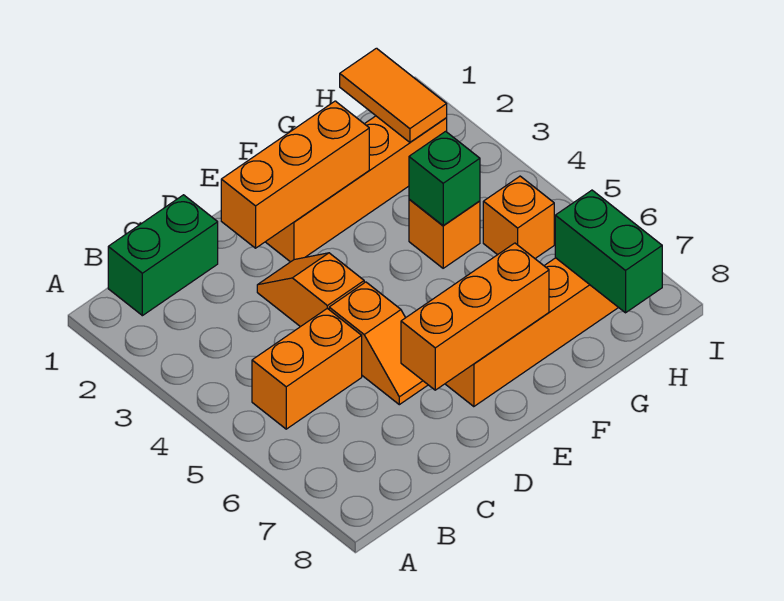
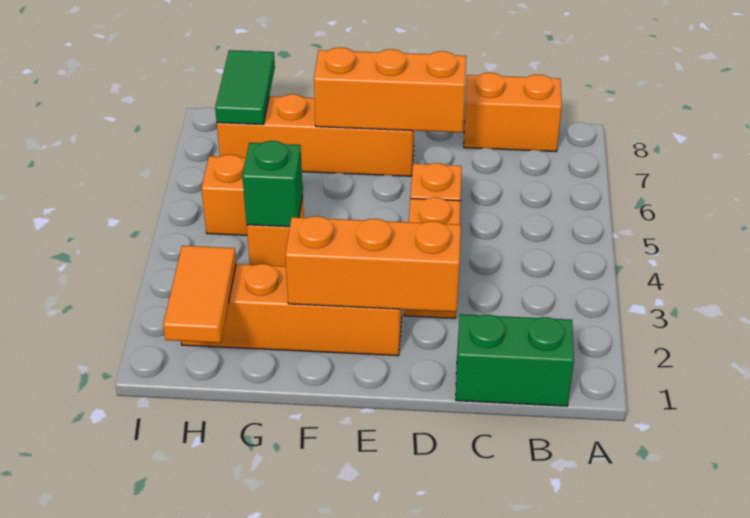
orange 1x2 brick [252,308,362,429] -> orange 1x2 brick moved to [464,73,562,152]
green 1x2 brick [555,190,662,313] -> green 1x2 tile [215,50,275,124]

